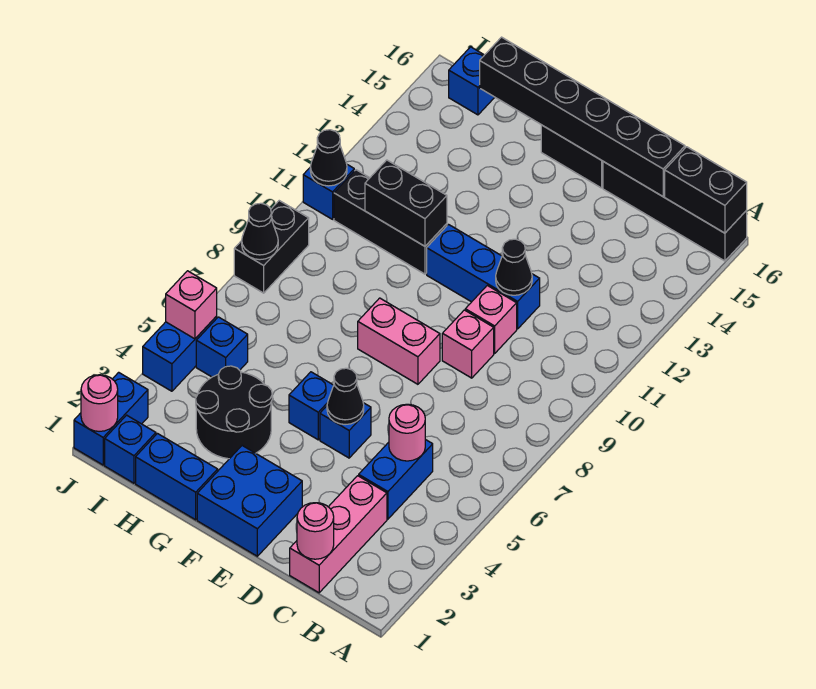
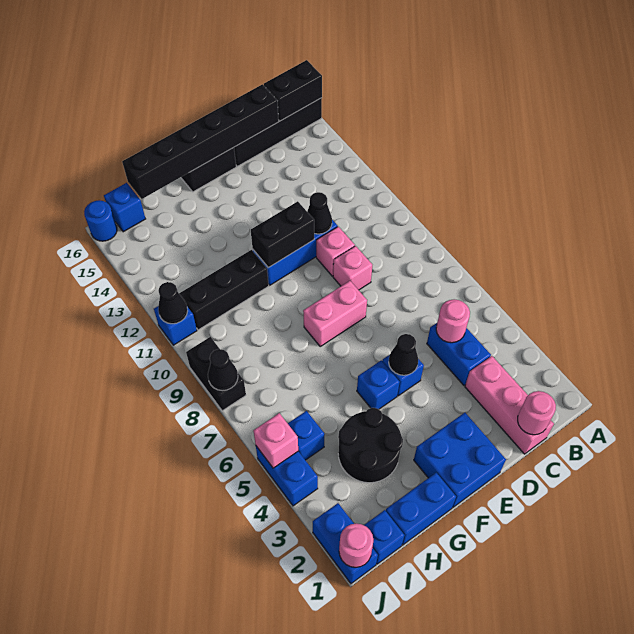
black 1x2 brick [365,160,447,246] -> black 1x2 brick moved to [251,201,314,268]
none -> blue 1x1 round brick [84,200,117,241]

